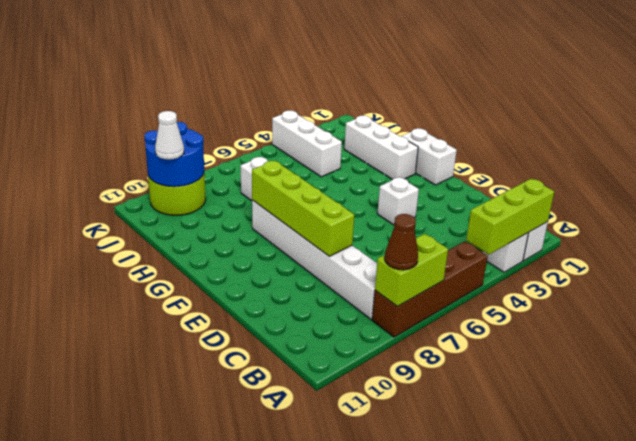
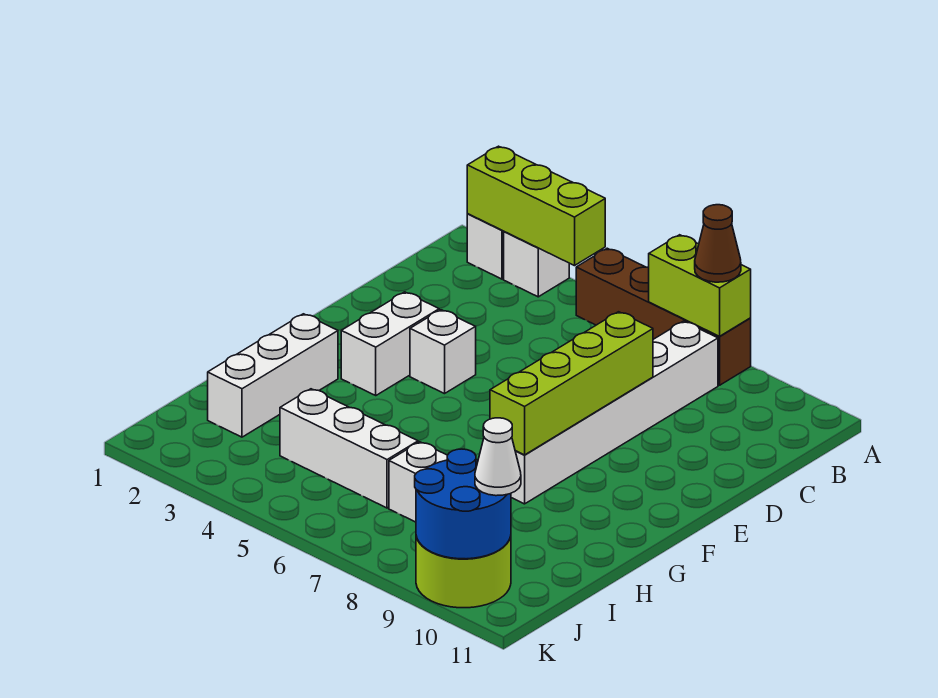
white 1x2 brick [401,128,457,185] -> white 1x2 brick moved to [341,292,439,395]
white 1x3 brick [272,111,342,177] -> white 1x3 brick turned to [280,389,418,508]

